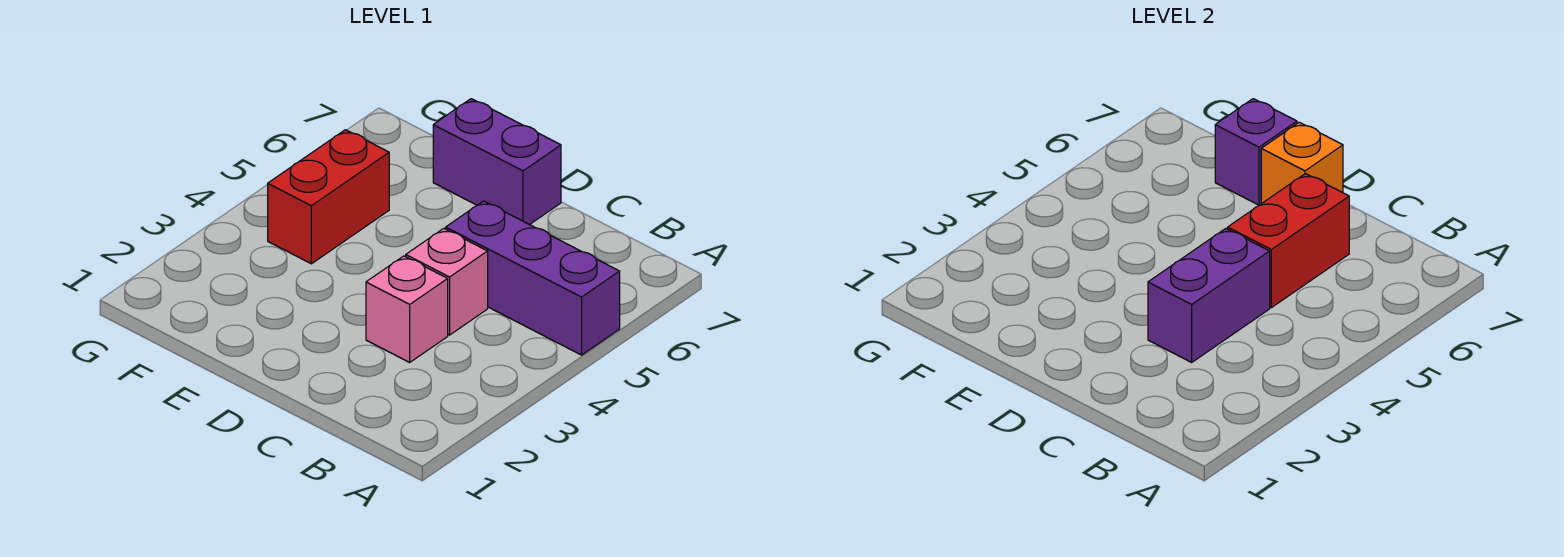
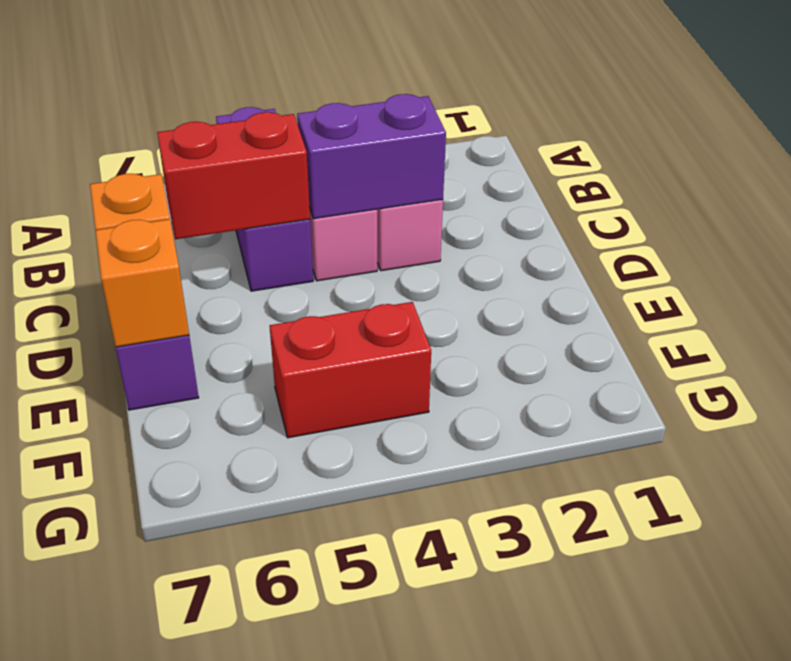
purple 1x1 brick [1215,99,1297,205] -> orange 1x1 brick [95,219,189,347]

